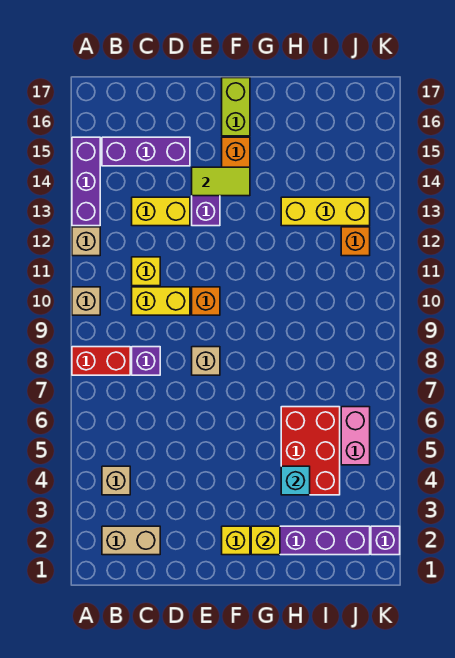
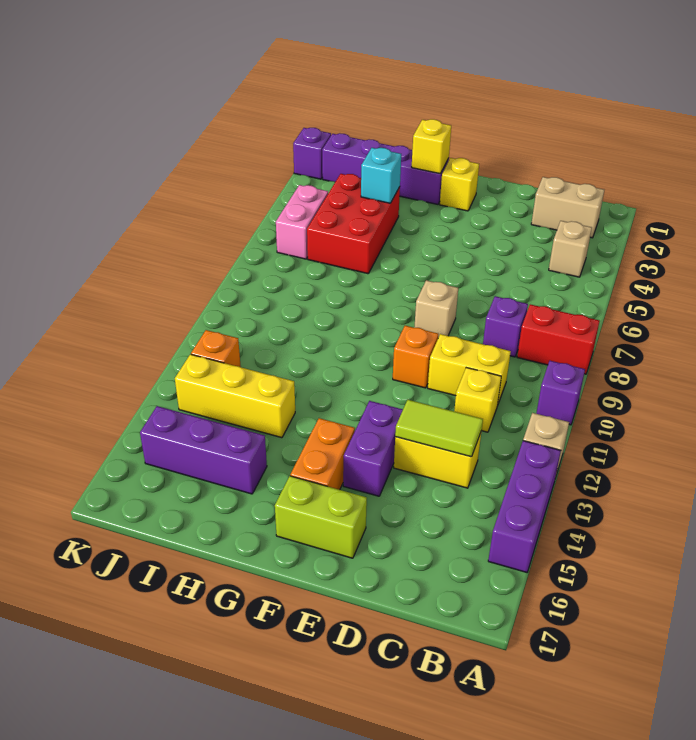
tan 1x1 brick [72,287,100,315] -> purple 1x1 brick [536,361,585,425]
purple 1x3 brick [102,137,190,166] -> purple 1x3 brick moved to [140,406,267,494]
lime 1x2 tile [192,167,250,196] -> lime 1x2 tile moved to [395,400,483,457]
lime 1x2 brick [222,78,250,136] -> lime 1x2 brick turned to [275,476,367,558]

